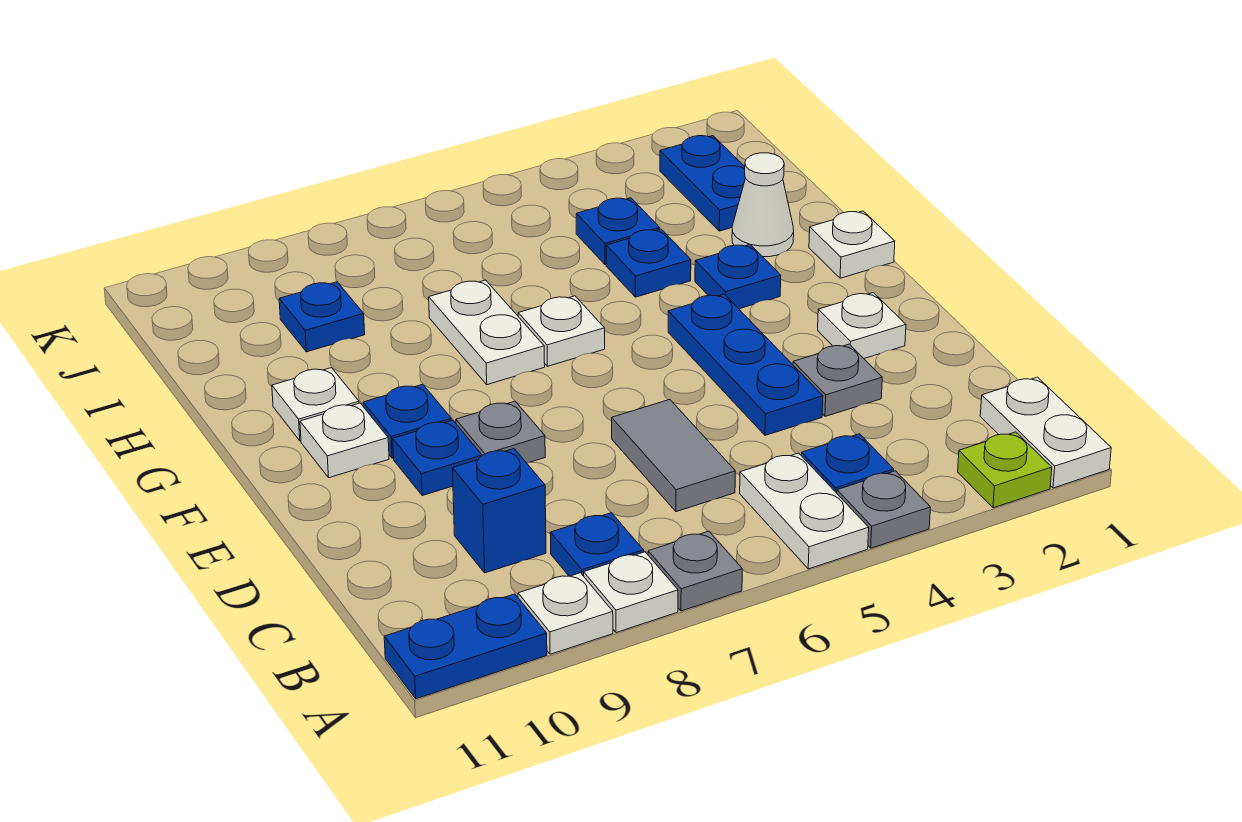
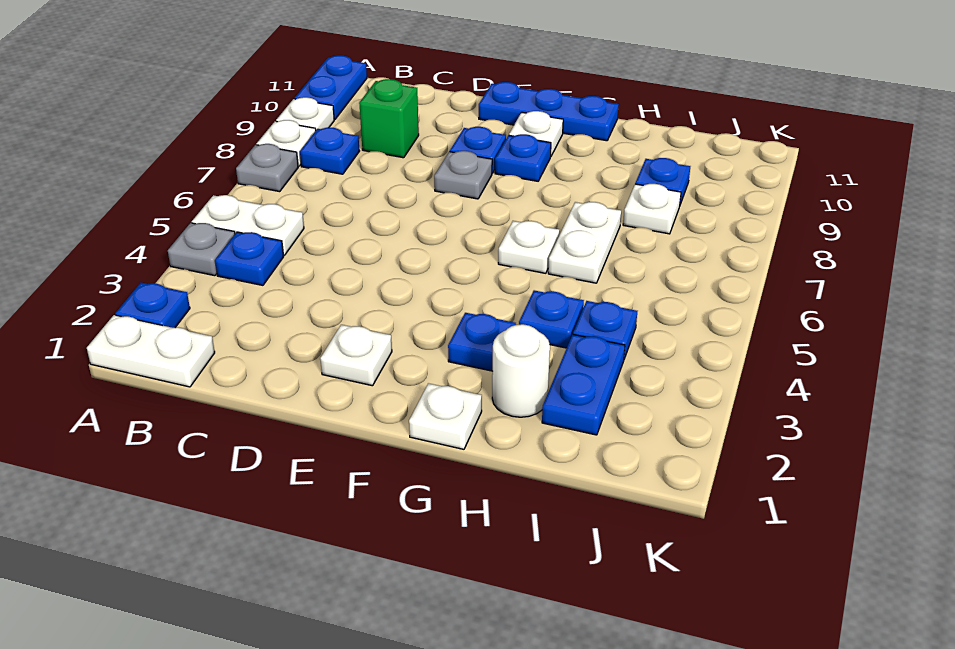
lime 1x1 plate [958,432,1052,508] -> blue 1x1 plate [115,283,190,328]
grey 1x2 tile [612,400,735,512] -> none
blue 1x1 brick [452,449,546,573] -> green 1x1 brick [359,79,419,158]
grey 1x1 plate [793,344,882,416] -> none
blue 1x3 plate [668,294,823,435] -> blue 1x3 plate moved to [479,82,619,141]
white 1x2 plate [429,280,545,385] -> white 1x2 plate turned to [548,202,621,283]
white 1x1 plate [272,368,359,441] -> white 1x1 plate moved to [623,184,681,234]
white 1x1 cone [732,153,794,257] -> white 1x1 round brick [492,324,550,417]
blue 1x2 plate [660,136,745,231] -> blue 1x2 plate turned to [542,335,625,435]

